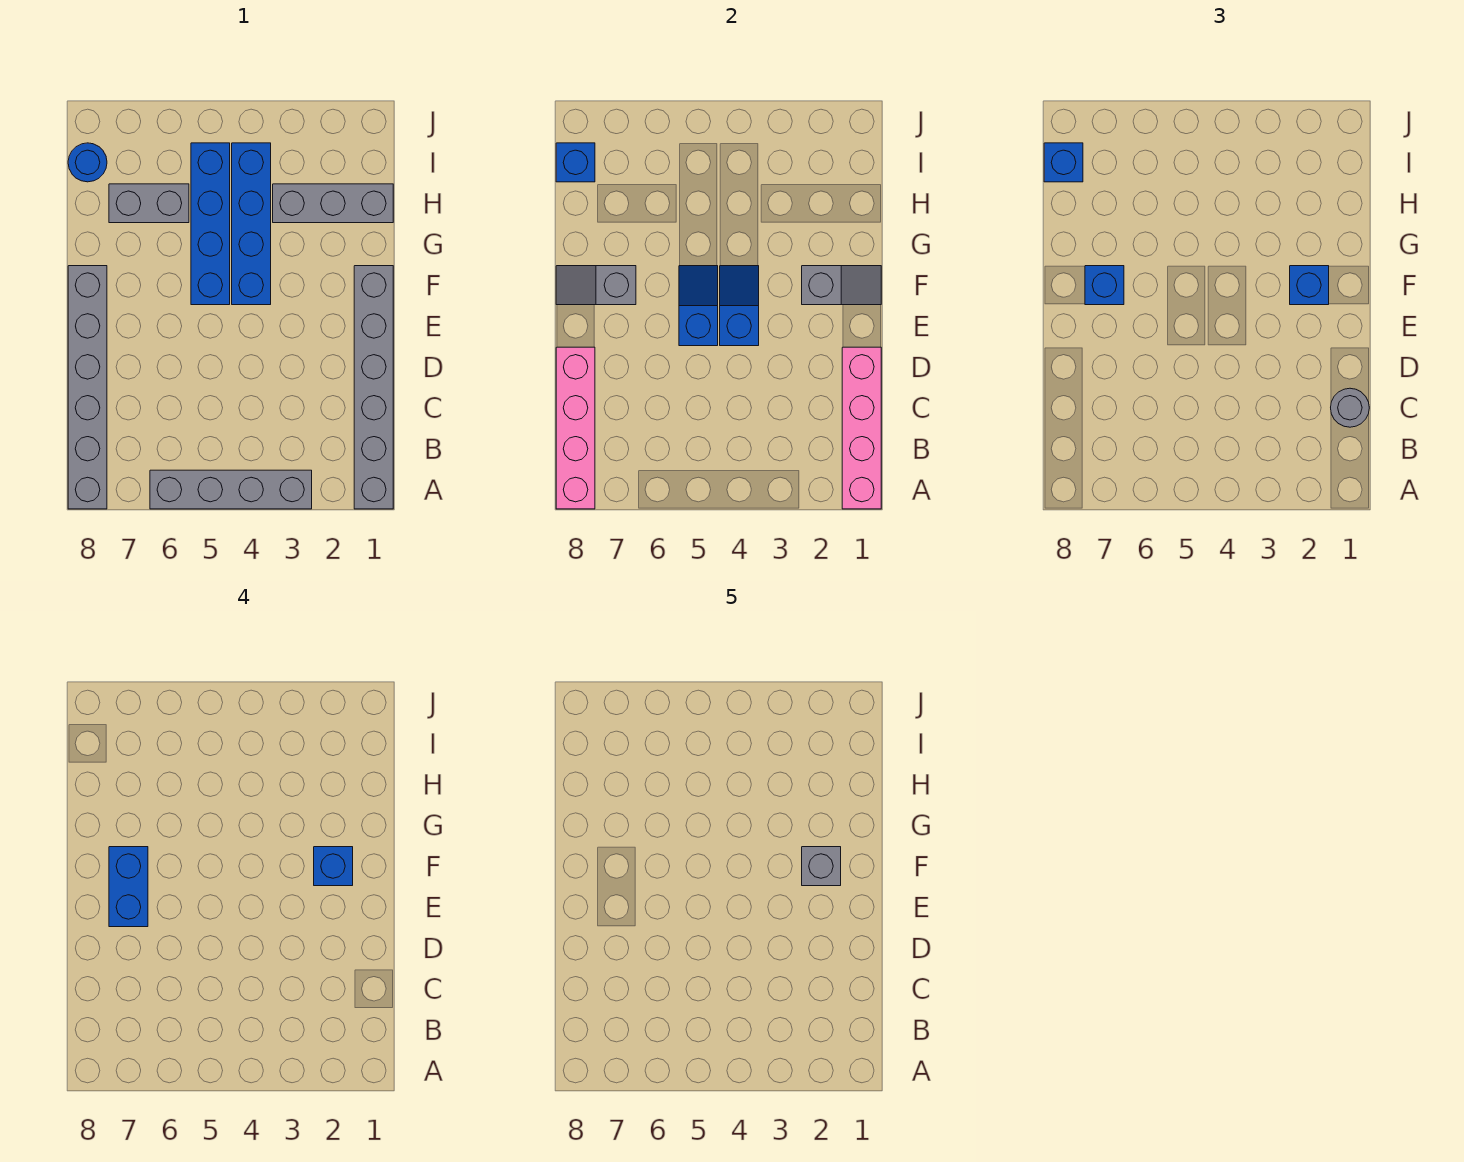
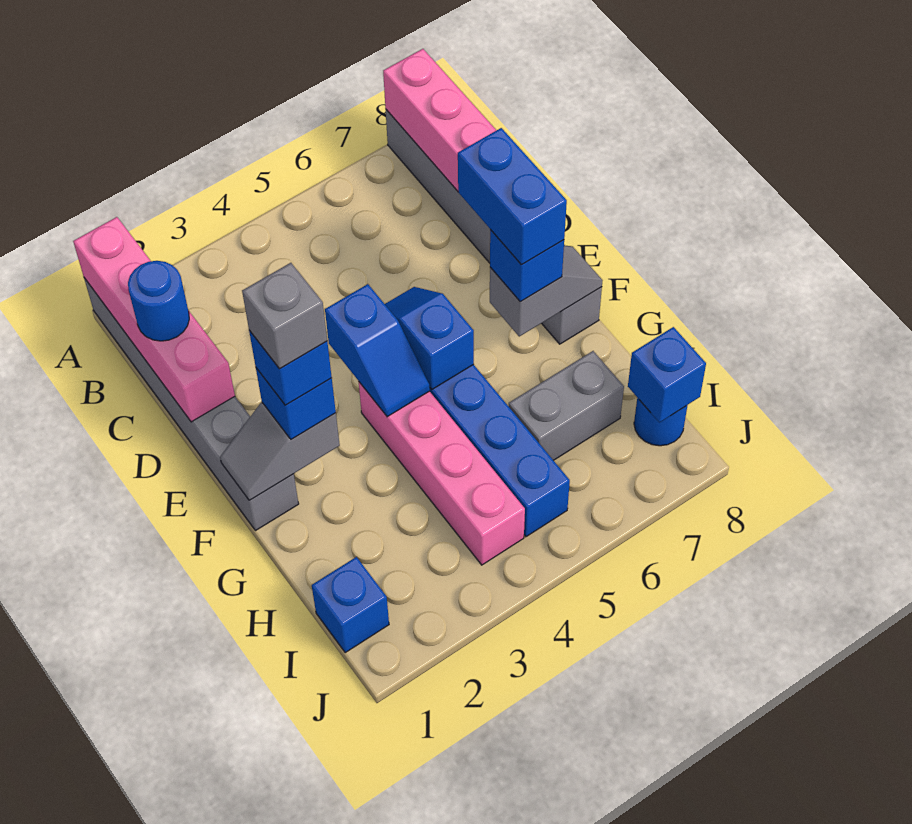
grey 1x4 brick [150,470,312,509] -> none
grey 1x1 round brick [1331,388,1369,427] -> blue 1x1 round brick [128,261,189,341]
blue 1x2 slope [679,266,718,346] -> blue 1x2 slope turned to [385,287,474,389]
blue 1x4 brick [232,143,271,305] -> pink 1x4 brick [359,382,525,565]
grey 1x3 brick [273,184,393,223] -> none
blue 1x1 brick [1044,143,1083,182] -> blue 1x1 brick moved to [312,557,389,653]

